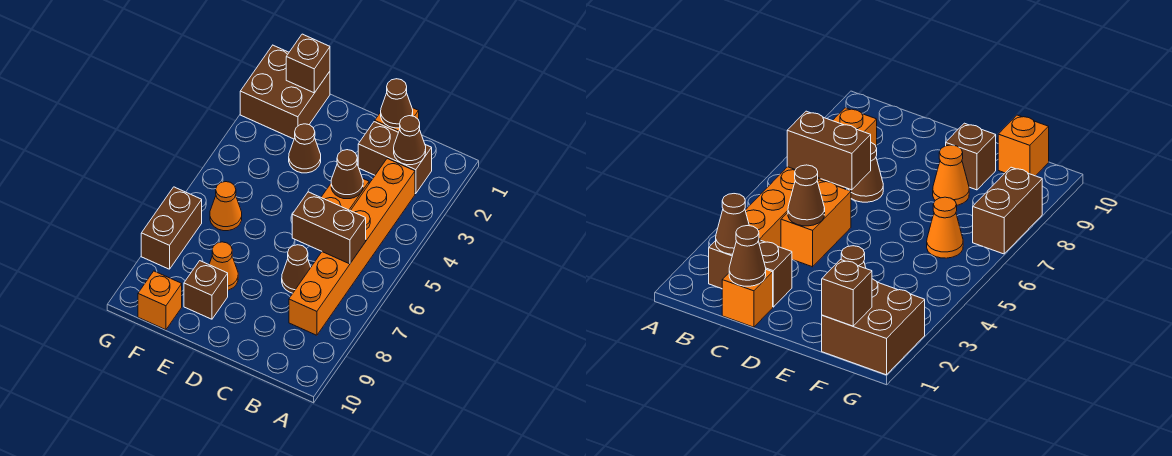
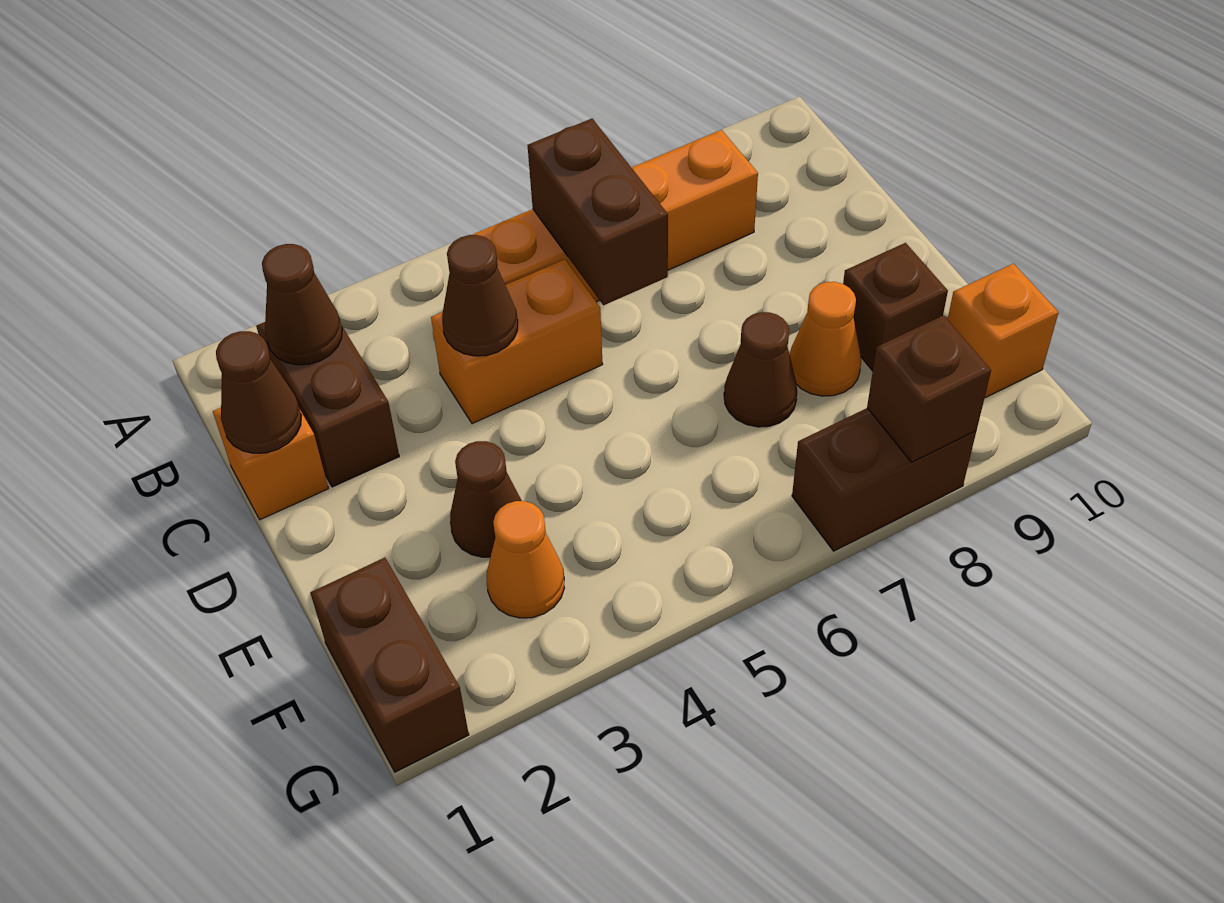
orange 1x6 brick [289,159,415,335] -> orange 1x4 brick [473,130,758,302]
brown 1x1 cone [282,245,311,293] -> brown 1x1 cone moved to [724,312,797,427]
brown 2x2 brick [240,45,330,139] -> brown 1x2 brick [310,558,469,772]
brown 1x1 brick [286,34,330,93] -> brown 1x1 brick moved to [867,315,991,462]
orange 1x1 cone [210,182,242,231] -> orange 1x1 cone moved to [487,501,564,618]

